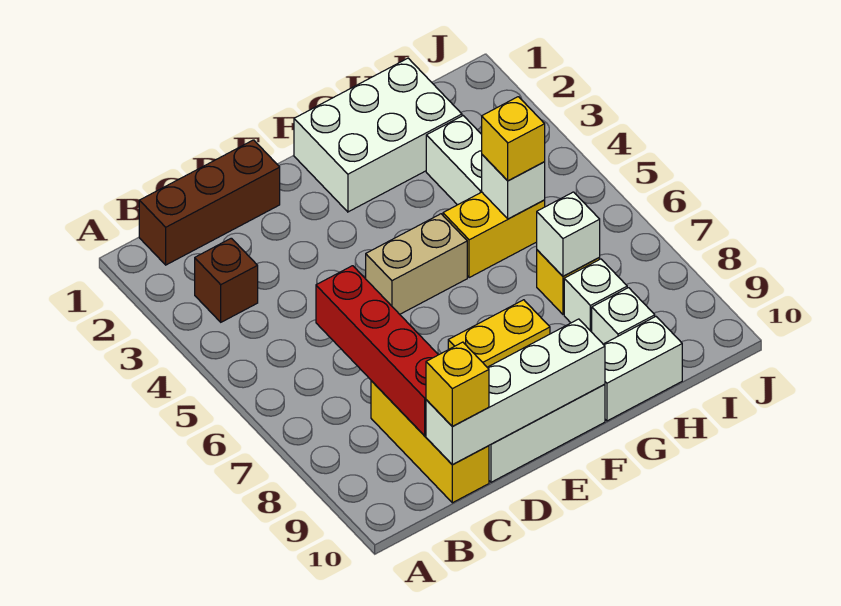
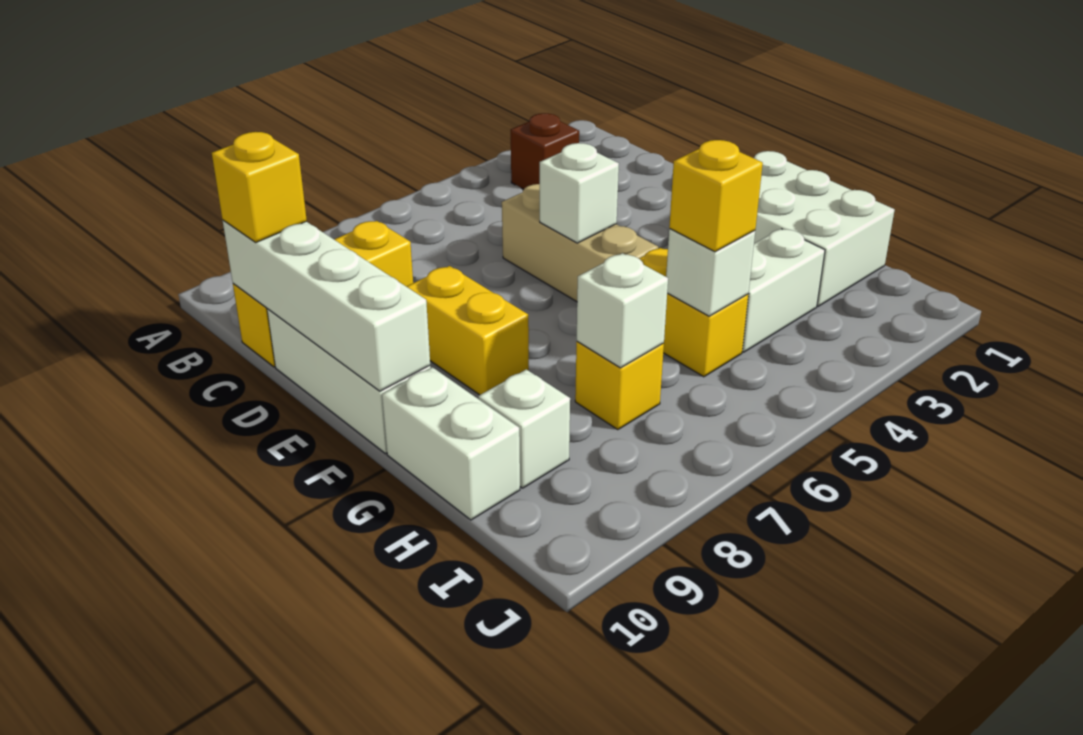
brown 1x3 brick [139,140,280,265] -> none
red 1x4 brick [316,266,438,436] -> none
tan 1x2 brick [366,214,467,314] -> tan 1x3 brick [502,184,658,302]
white 1x1 brick [564,259,627,332] -> white 1x1 brick moved to [540,143,619,243]

